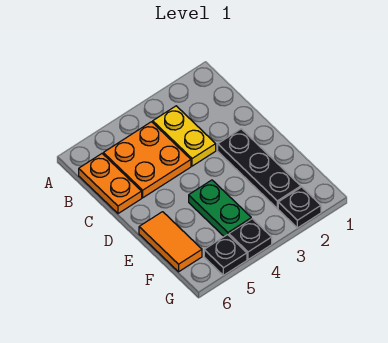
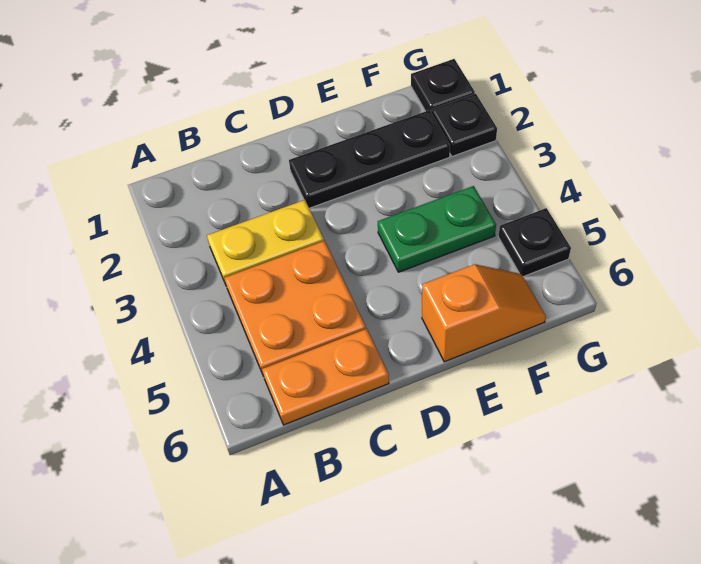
orange 1x2 tile [139,212,202,272] -> orange 1x2 slope [422,264,546,362]
black 1x1 plate [229,219,272,259] -> black 1x1 plate moved to [411,59,475,113]

